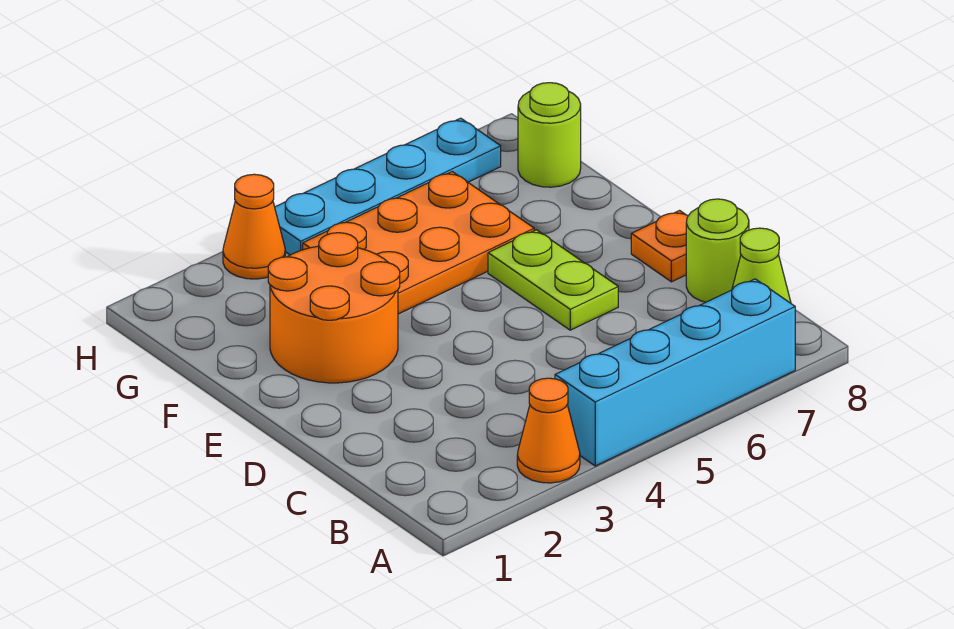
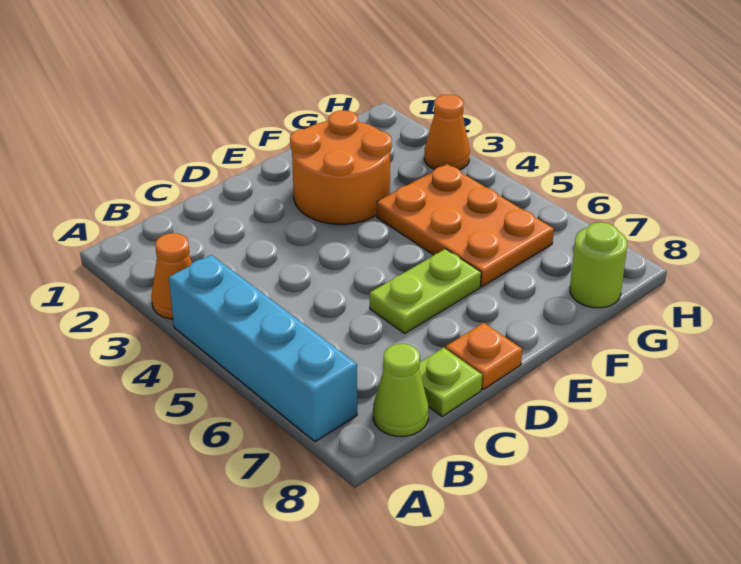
lime 1x1 round brick [686,199,749,302] -> lime 1x1 plate [419,348,482,416]
cyan 1x4 plate [275,118,501,255] -> none

